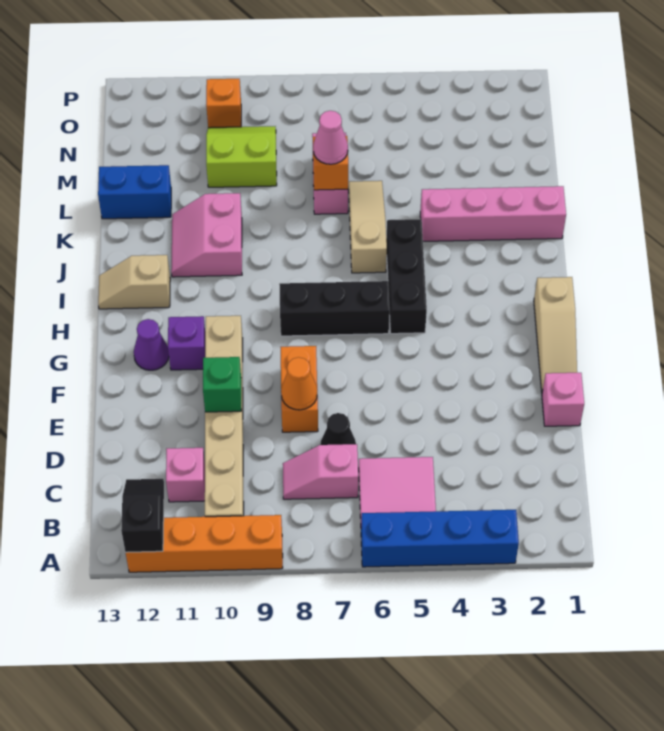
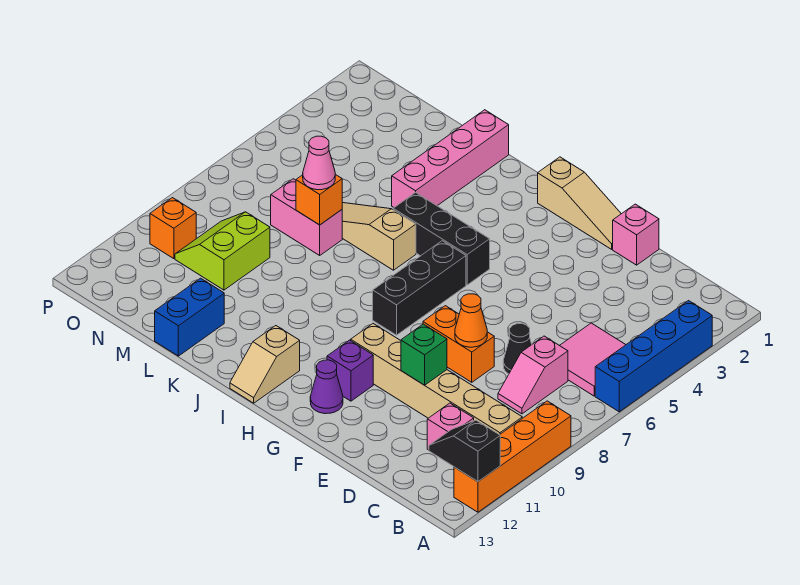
pink 2x2 slope [171,193,242,277] -> none

